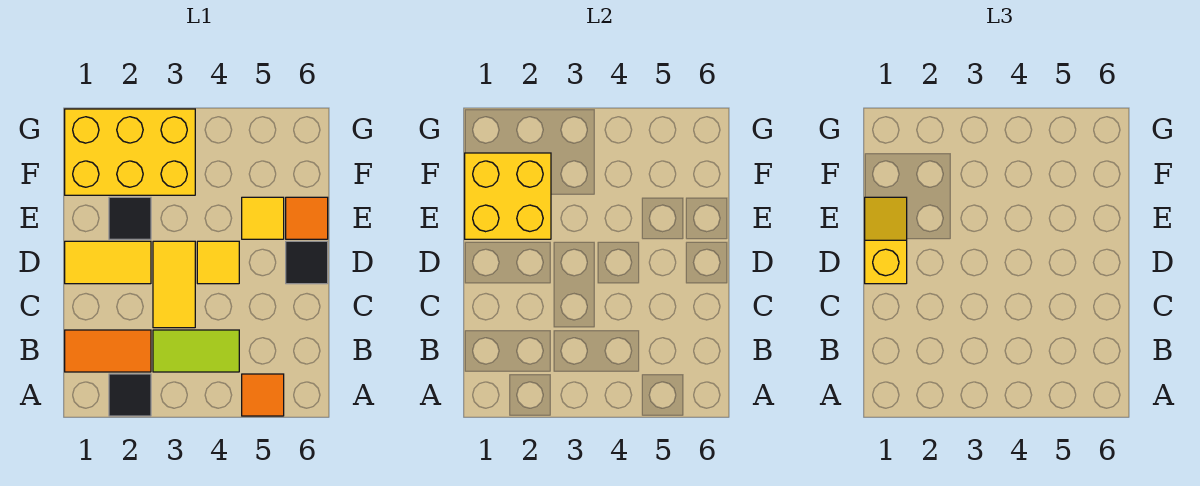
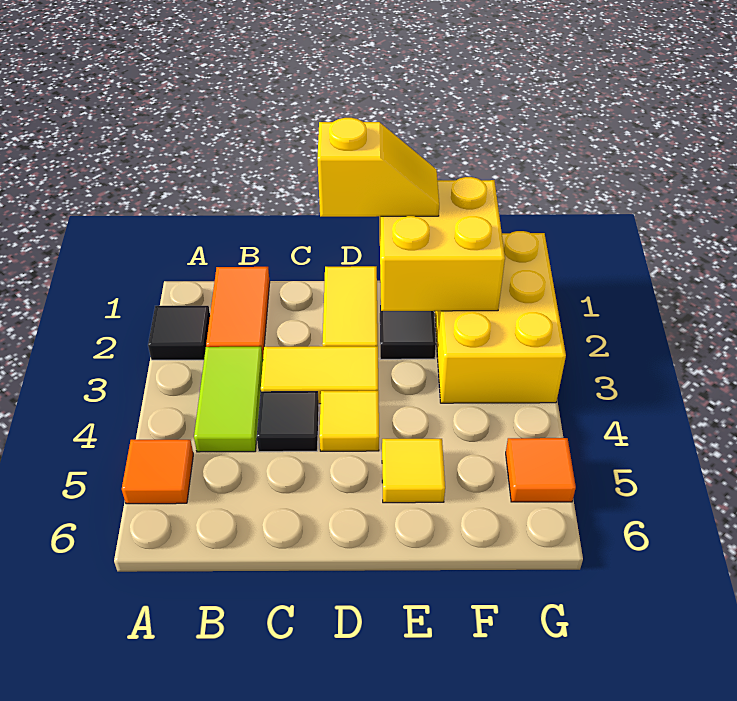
black 1x1 tile [286,241,328,284] -> black 1x1 tile moved to [257,391,319,452]
orange 1x1 tile [286,197,328,239] -> orange 1x1 tile moved to [506,438,576,502]

